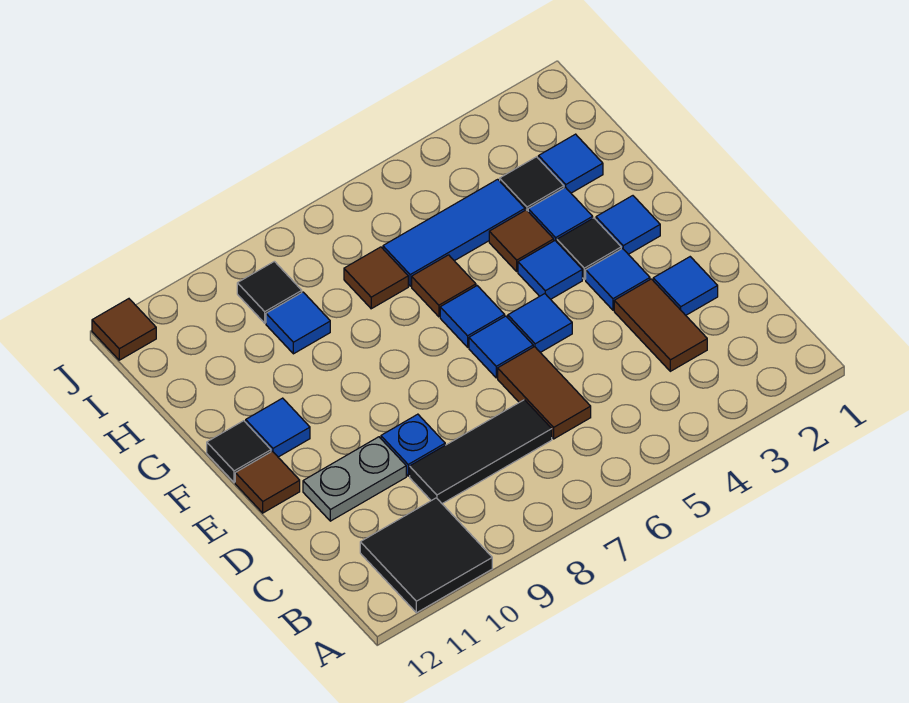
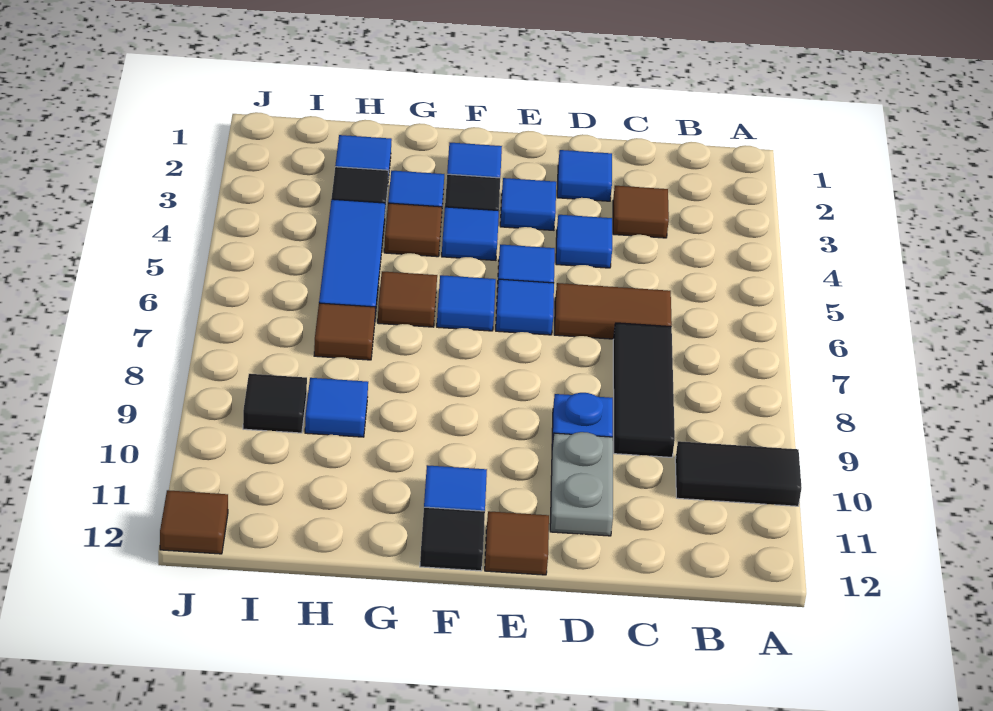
black 2x2 tile [360,498,492,613] -> black 1x2 tile [675,441,802,506]
brown 1x2 tile [614,279,707,371] -> brown 1x1 tile [613,186,669,238]
none -> blue 1x1 tile [556,215,612,268]

